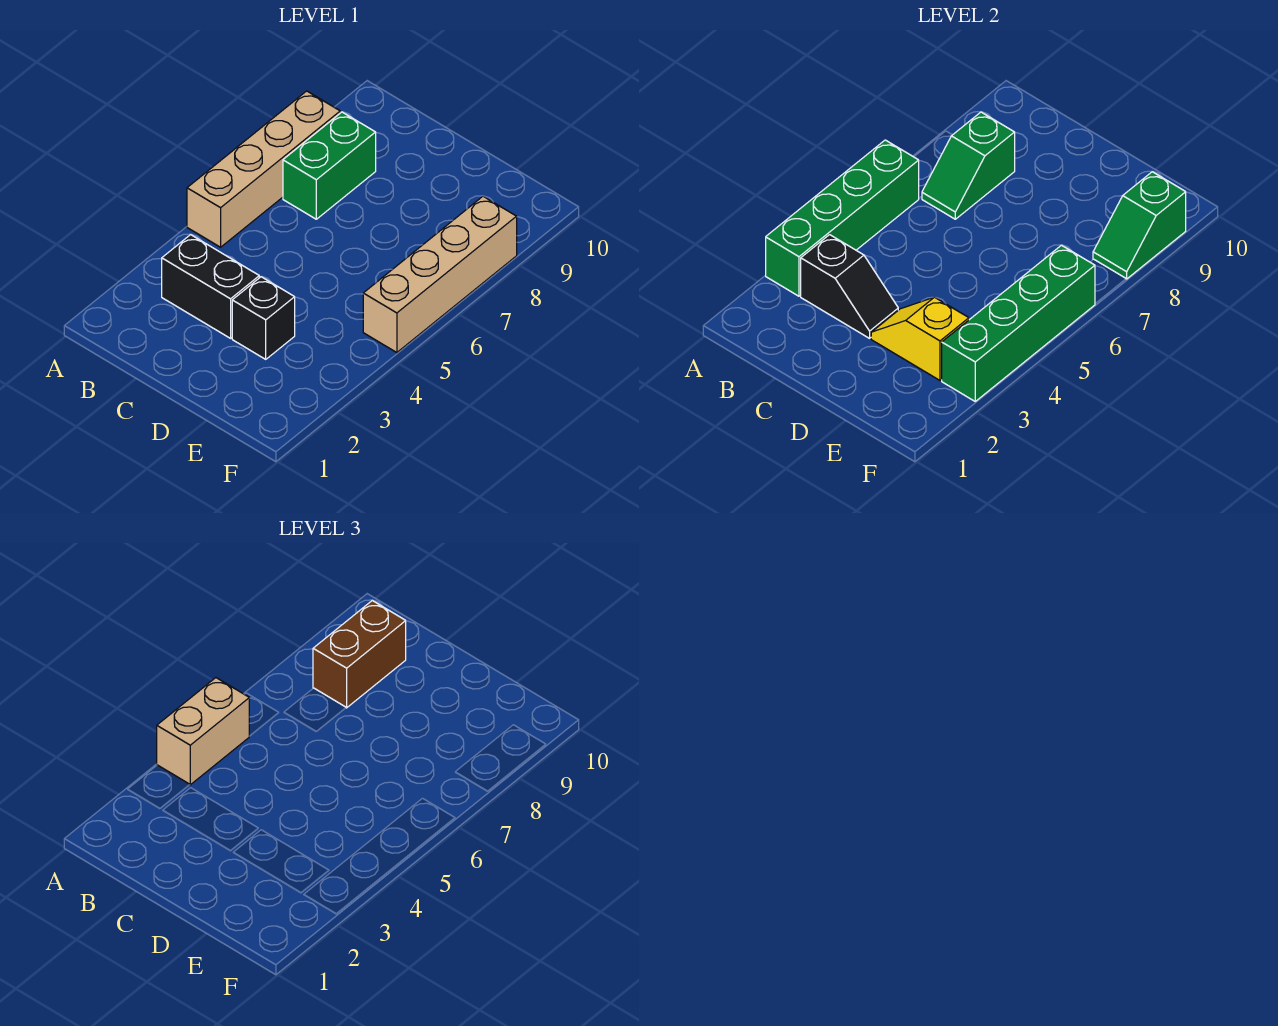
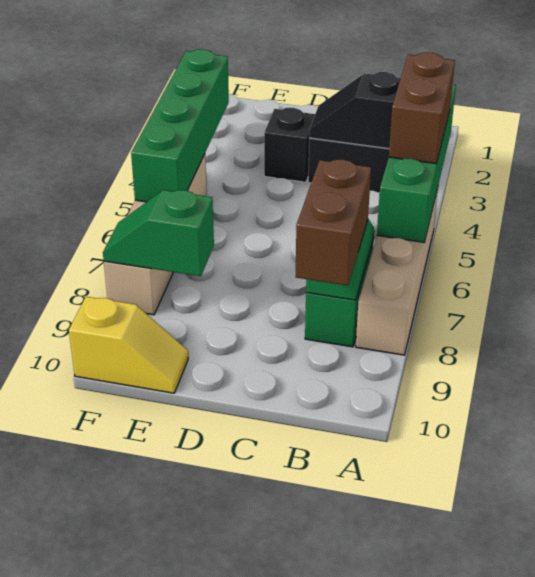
tan 1x2 brick [157,678,249,785] -> brown 1x2 brick [389,53,455,164]
yellow 1x2 slope [871,297,969,380] -> yellow 1x2 slope moved to [69,297,188,393]
green 1x2 slope [1093,172,1186,279] -> green 1x2 slope turned to [103,190,214,276]

